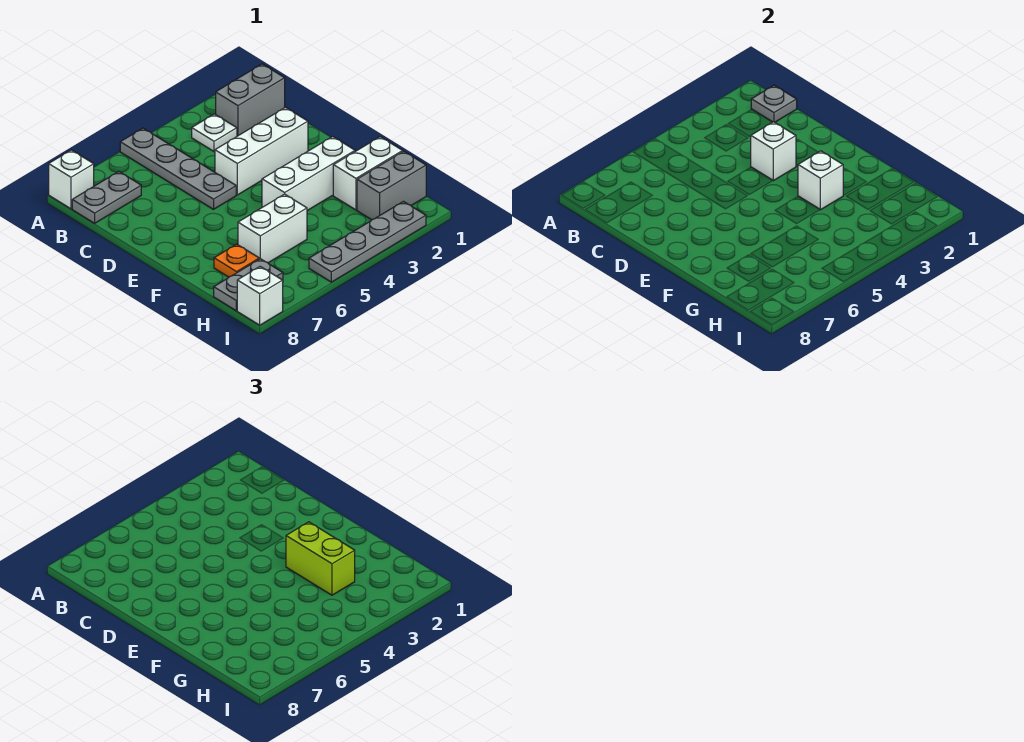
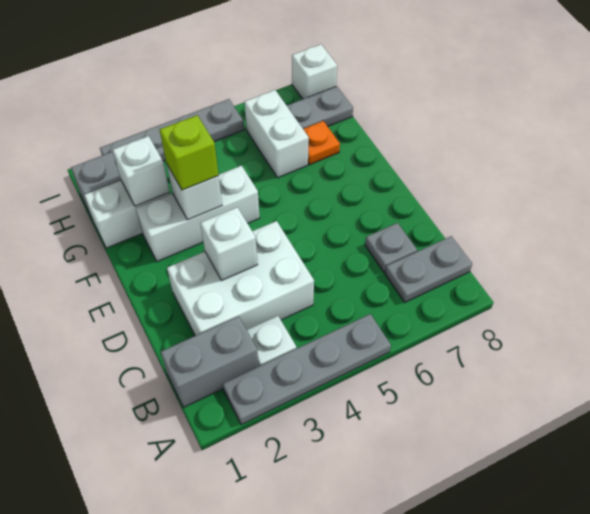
grey 1x4 plate [120,128,236,209] -> grey 1x4 plate turned to [223,314,391,425]
white 1x1 brick [49,150,94,209] -> white 1x1 brick moved to [113,136,170,206]
grey 1x1 plate [751,85,797,122] -> grey 1x1 plate moved to [365,223,417,272]
white 1x3 brick [215,107,308,195] -> white 2x3 brick [167,221,314,336]
lime 1x2 brick [286,522,355,595] -> lime 1x1 brick [160,115,219,190]
white 1x2 brick [238,194,307,263] -> white 1x2 brick turned to [244,90,309,178]

